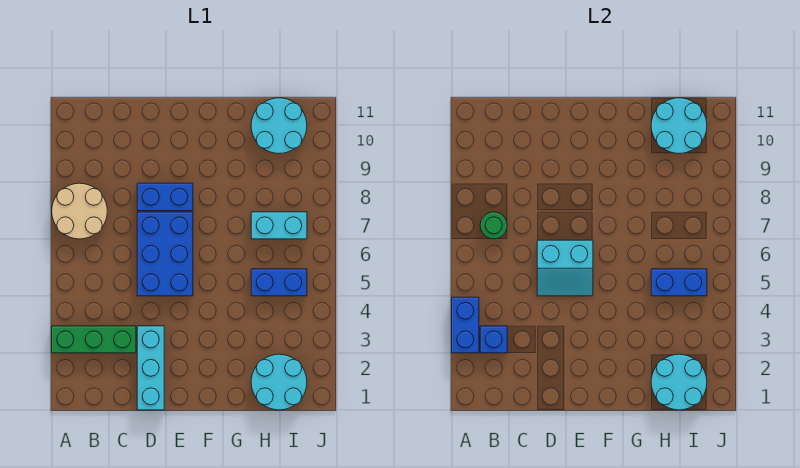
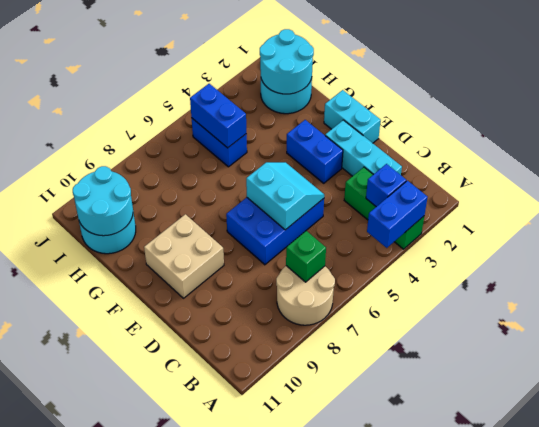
green 1x1 round brick [480,212,507,239] -> green 1x1 brick [286,231,326,282]
cyan 1x3 brick [137,326,164,410] -> cyan 1x3 brick turned to [325,120,402,176]
blue 1x2 brick [137,183,193,211] -> blue 1x2 brick moved to [287,120,343,183]
none -> tan 2x2 brick [144,214,224,298]
cyan 1x2 brick [251,212,307,239] -> cyan 1x2 brick moved to [324,90,381,143]

